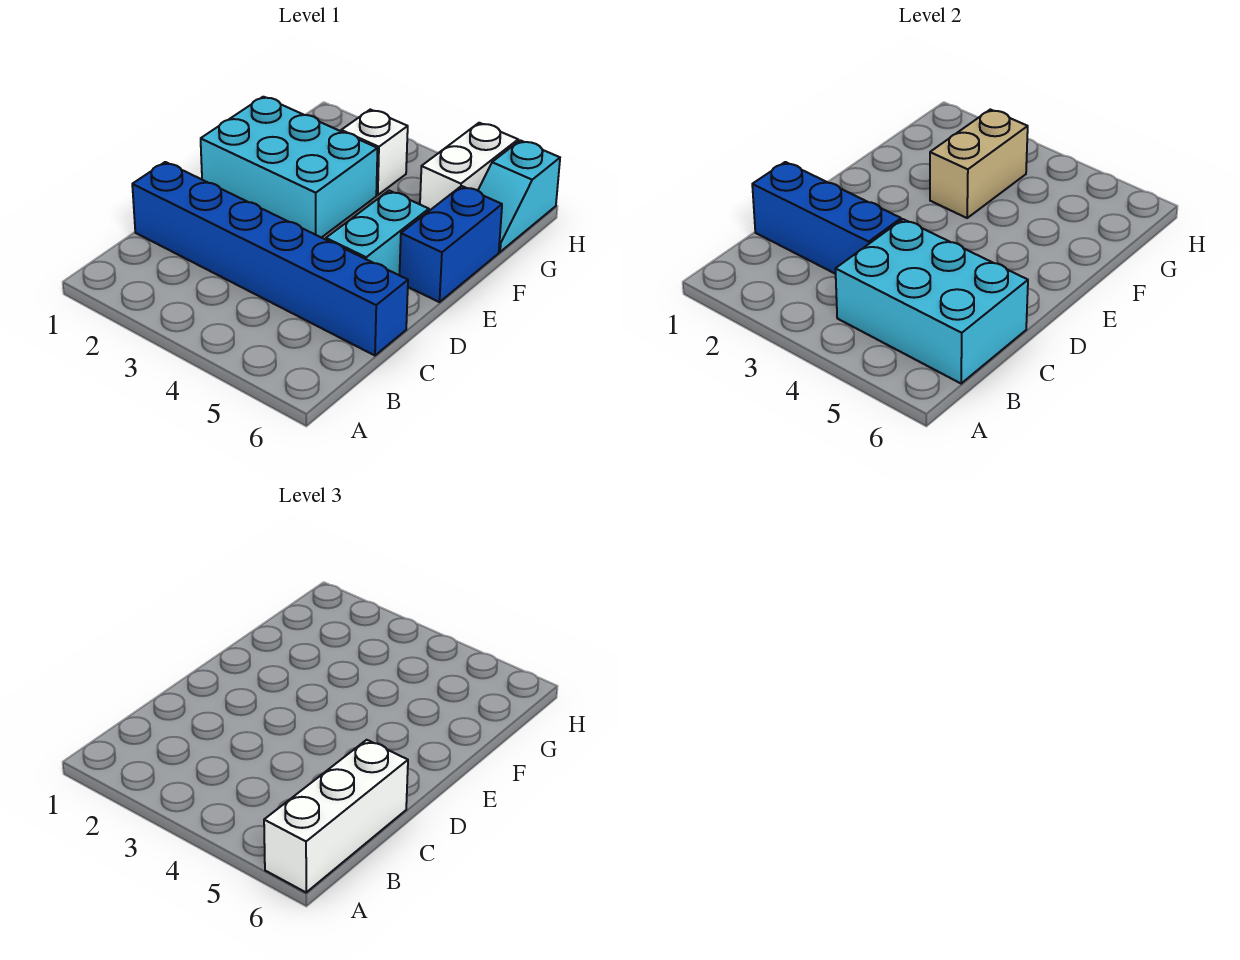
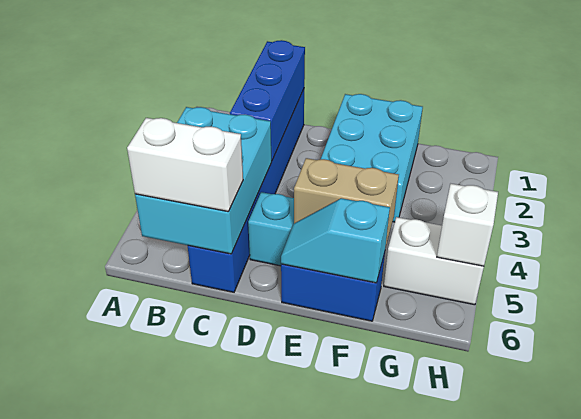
white 1x3 brick [264,740,408,892] -> white 1x2 brick [127,118,243,212]
tan 1x2 brick [930,110,1028,218] -> tan 1x2 brick moved to [294,158,399,245]
white 1x1 brick [341,110,408,195] -> white 1x1 brick moved to [437,184,498,266]
cyan 1x2 slope [478,140,560,252] -> cyan 1x2 slope moved to [281,198,390,283]

